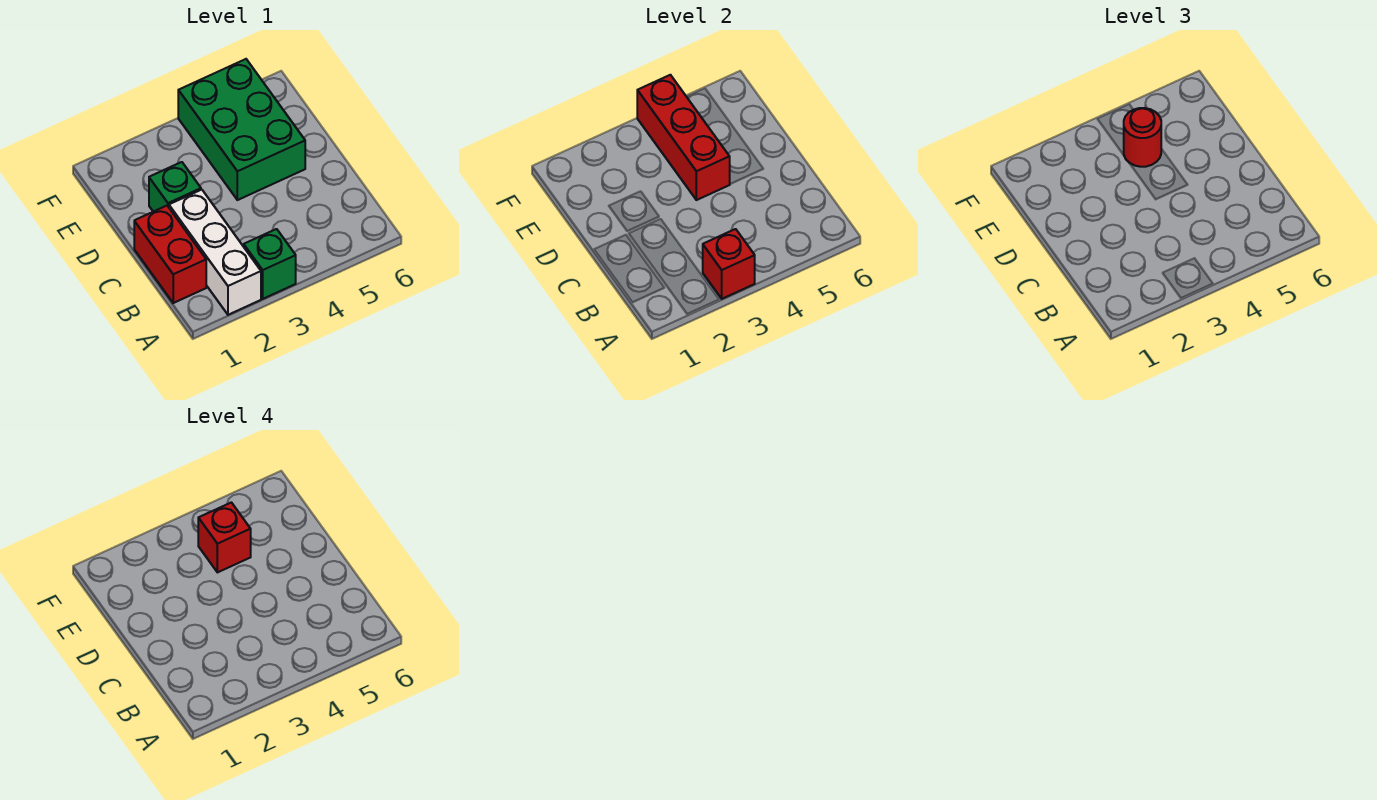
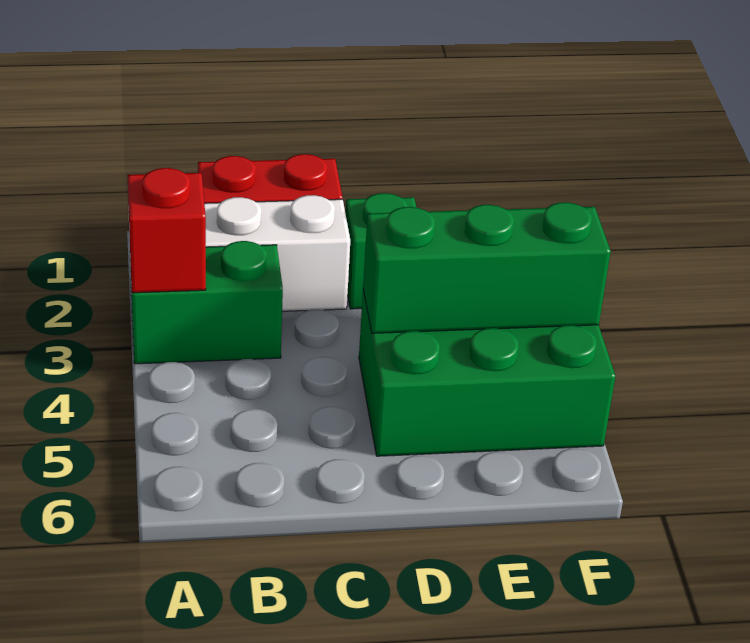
green 1x1 brick [244,229,296,299] -> green 1x2 brick [130,241,283,364]
red 1x3 brick [637,75,730,200] -> green 1x3 brick [363,202,611,333]
red 1x1 round brick [1124,108,1161,167] -> none
red 1x1 brick [198,502,251,572] -> none

